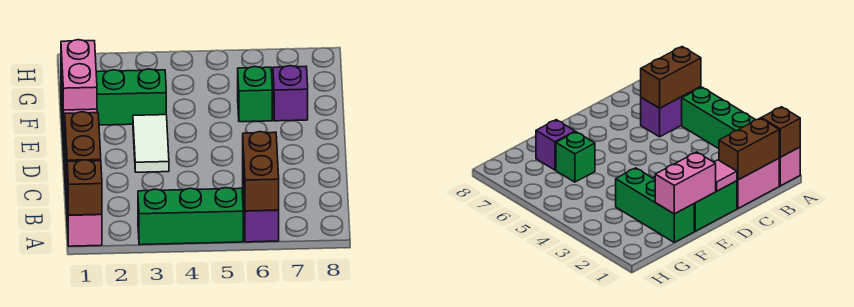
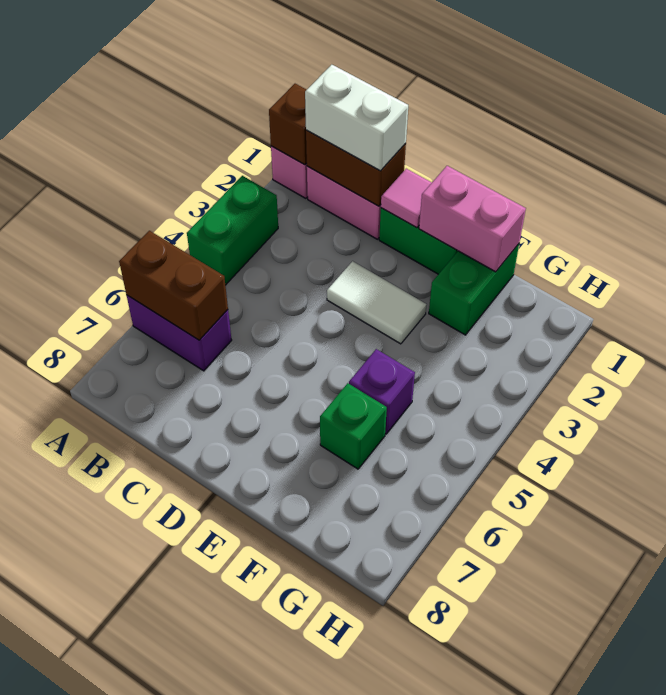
green 1x3 brick [138,188,243,245] -> green 1x2 brick [187,176,278,285]
none -> white 1x2 brick [305,65,408,171]
green 1x3 brick [61,69,166,125] -> green 1x2 brick [429,244,519,335]
purple 1x1 brick [273,66,308,121] -> purple 1x1 brick moved to [349,349,415,434]

